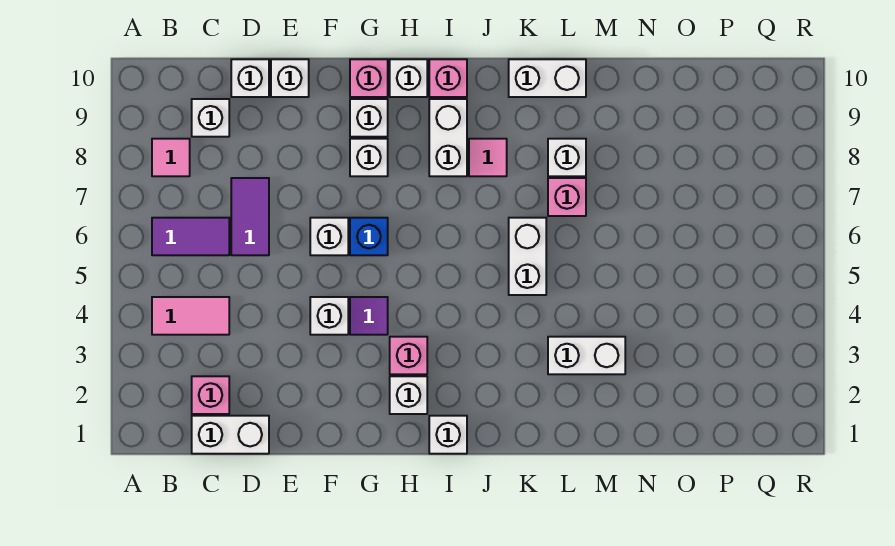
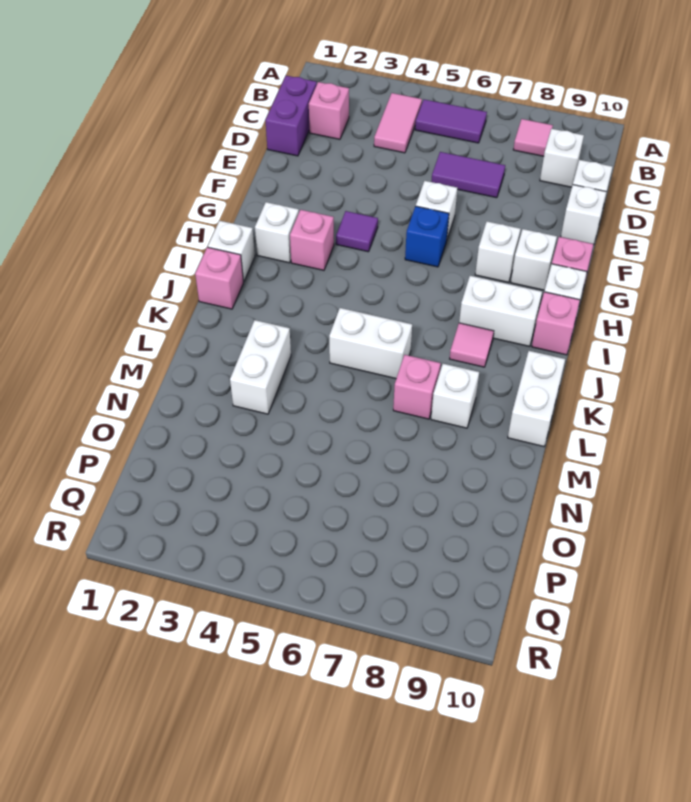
purple 1x2 tile [152,218,229,255] -> purple 1x2 tile turned to [415,99,487,143]
white 1x2 brick [192,416,269,454] -> purple 1x2 brick [265,76,317,156]
white 1x1 brick [310,297,348,335] -> none
none -> pink 1x1 brick [195,247,243,309]

